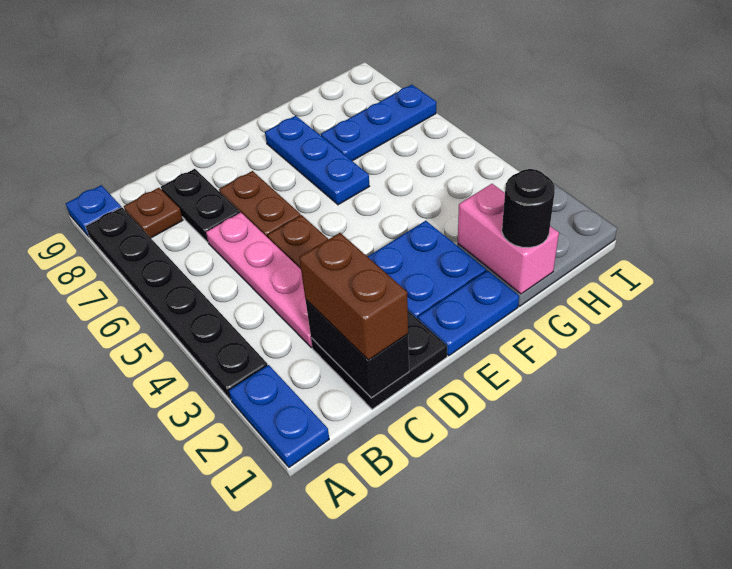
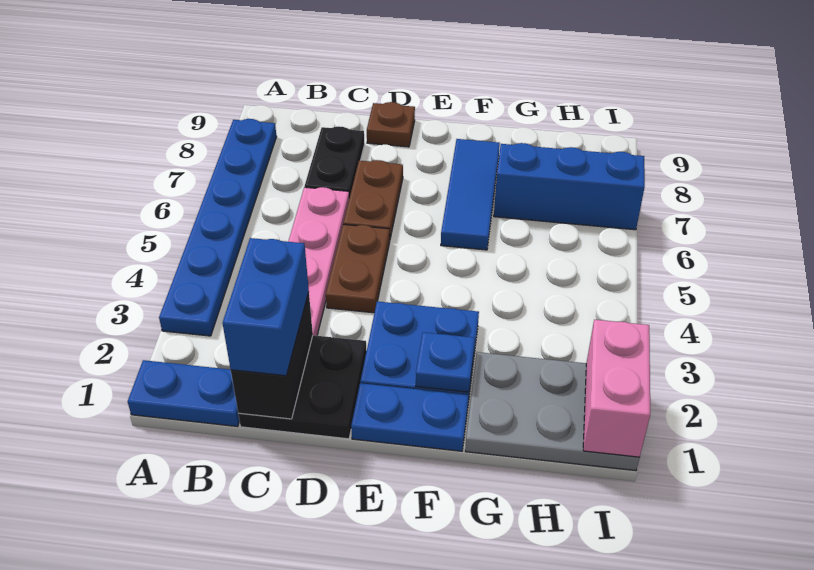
blue 1x2 plate [229,365,329,467] -> blue 1x2 plate turned to [128,360,240,427]
black 1x6 plate [85,207,268,400] -> blue 1x6 plate [159,119,277,336]
blue 1x1 plate [66,185,121,237] -> blue 1x1 plate moved to [416,332,475,392]
brown 1x1 plate [124,188,183,238] -> brown 1x1 plate moved to [367,102,415,147]
brown 1x2 brick [299,233,408,360] -> blue 1x2 brick [223,238,309,376]
blue 1x3 plate [265,116,369,205] -> blue 1x3 tile [441,139,500,250]
pink 1x2 brick [458,184,559,294] -> pink 1x2 brick moved to [583,320,650,457]
black 1x1 round brick [502,169,555,248] -> none
blue 1x3 plate [321,85,436,161] -> blue 1x3 brick [494,143,645,230]

